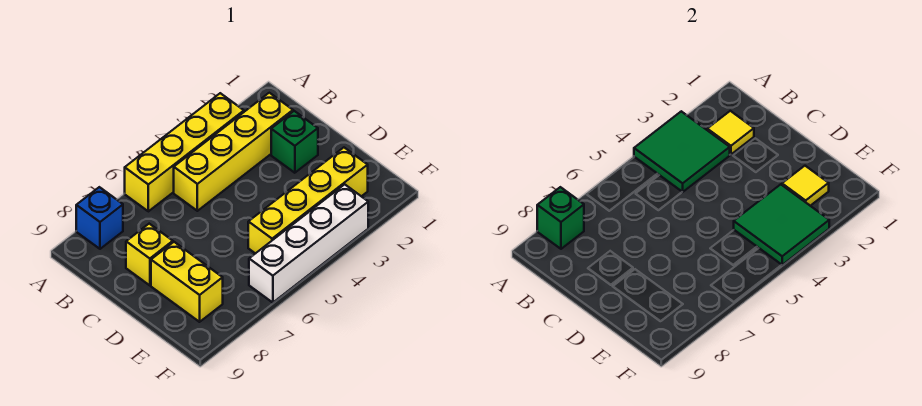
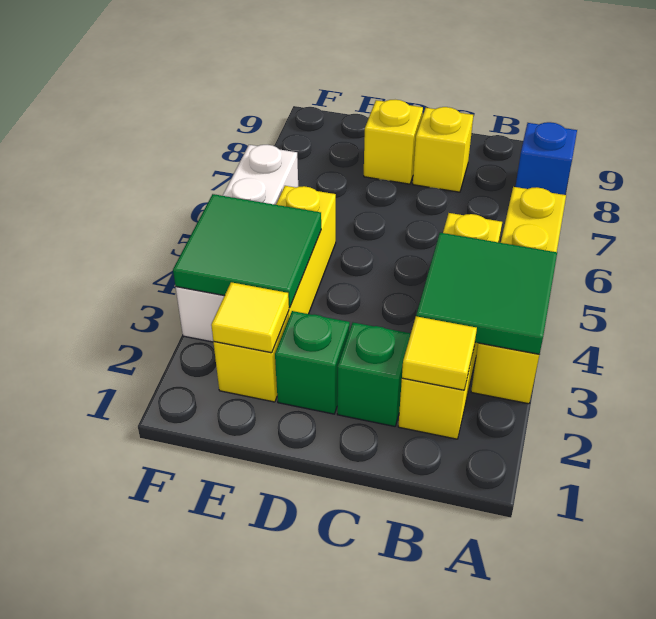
green 1x1 brick [537,187,584,249] -> green 1x1 brick moved to [275,311,350,414]
yellow 1x2 brick [151,242,223,322] -> yellow 1x1 brick [364,100,423,184]

